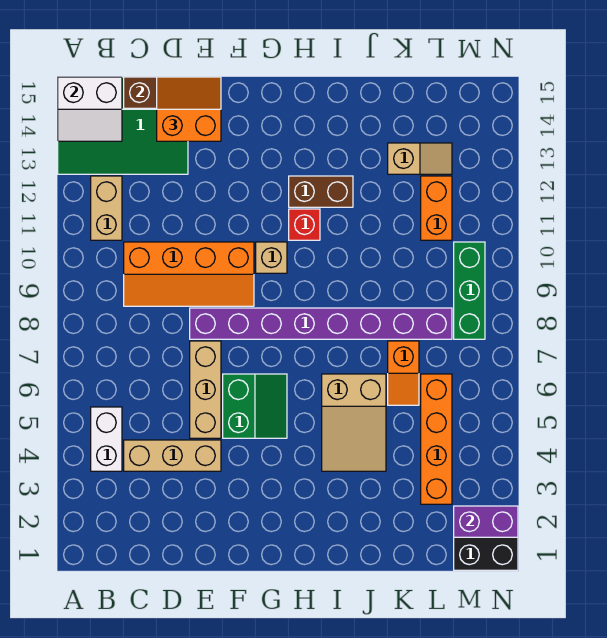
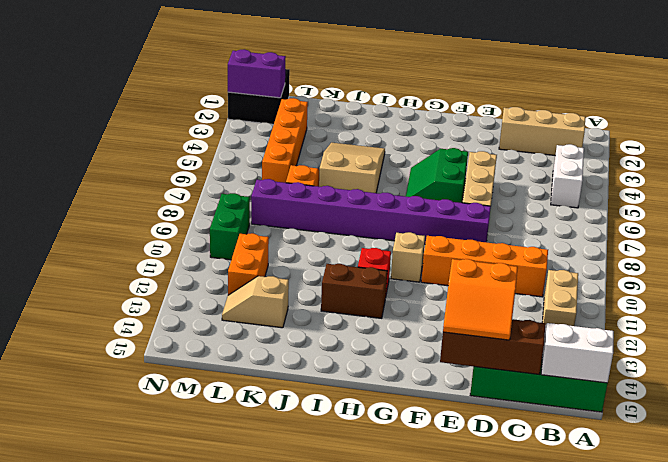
tan 1x3 brick [124,440,221,471] -> tan 1x3 brick moved to [499,107,585,155]
green 1x3 brick [454,242,485,339] -> green 1x2 brick [210,193,250,260]

